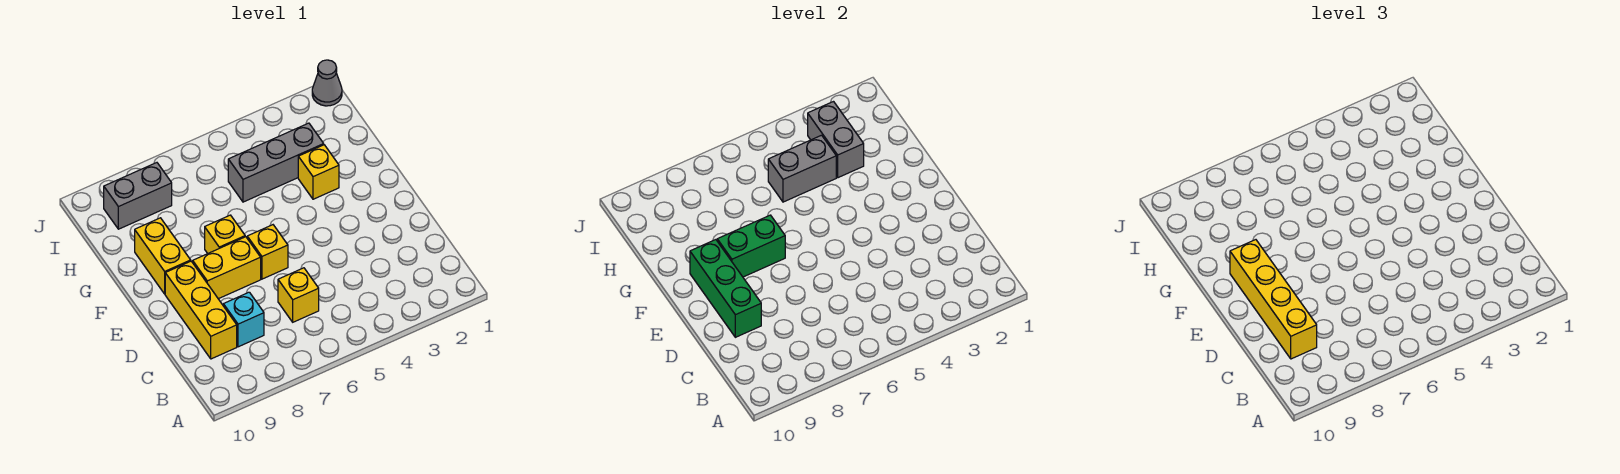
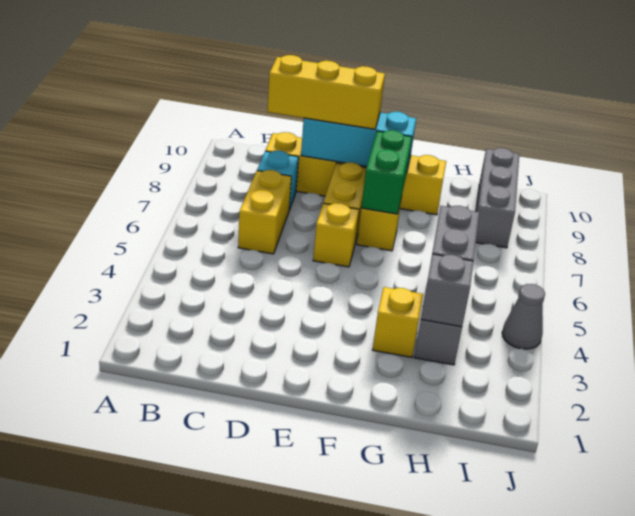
yellow 1x1 brick [278,268,319,322] -> yellow 1x2 brick [238,170,291,254]
yellow 1x4 brick [1230,240,1317,359] -> yellow 1x3 brick [267,55,385,129]
green 1x3 brick [690,240,761,337] -> cyan 1x3 brick [301,112,416,170]
grey 1x2 brick [808,102,864,178] -> grey 1x1 brick [421,254,473,327]
grey 1x2 brick [104,163,172,229] -> grey 1x3 brick [476,148,519,248]
grey 1x1 cone [312,60,342,106] -> grey 1x1 cone moved to [502,284,545,349]

